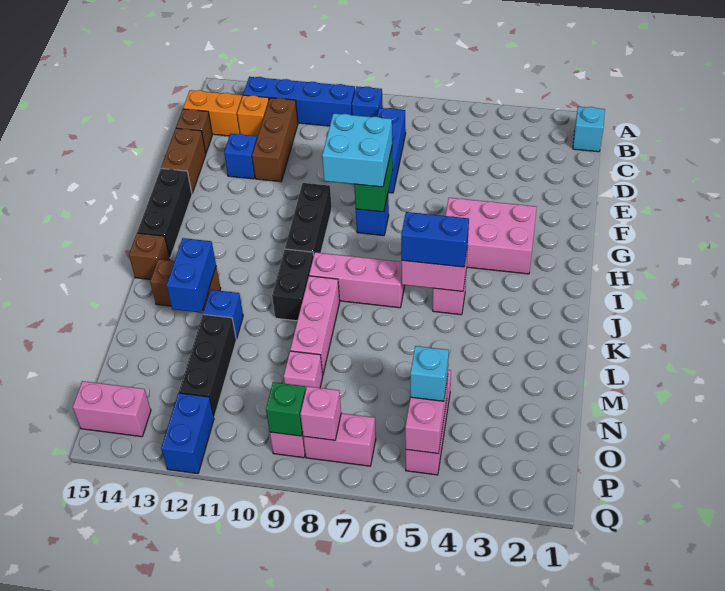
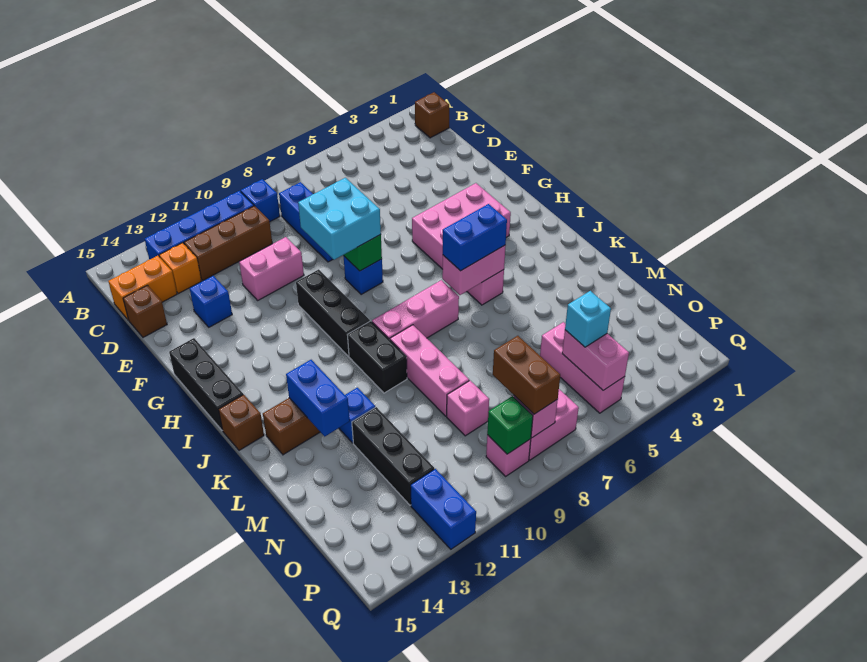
cyan 1x1 brick [573,107,605,152] -> brown 1x1 brick [415,92,449,138]
brown 1x3 brick [252,98,298,182] -> brown 1x3 brick turned to [184,206,272,280]
brown 1x2 brick [161,128,206,193] -> brown 1x2 brick moved to [493,336,560,414]
pink 1x2 brick [73,381,151,437] -> pink 1x2 brick moved to [239,237,304,300]

